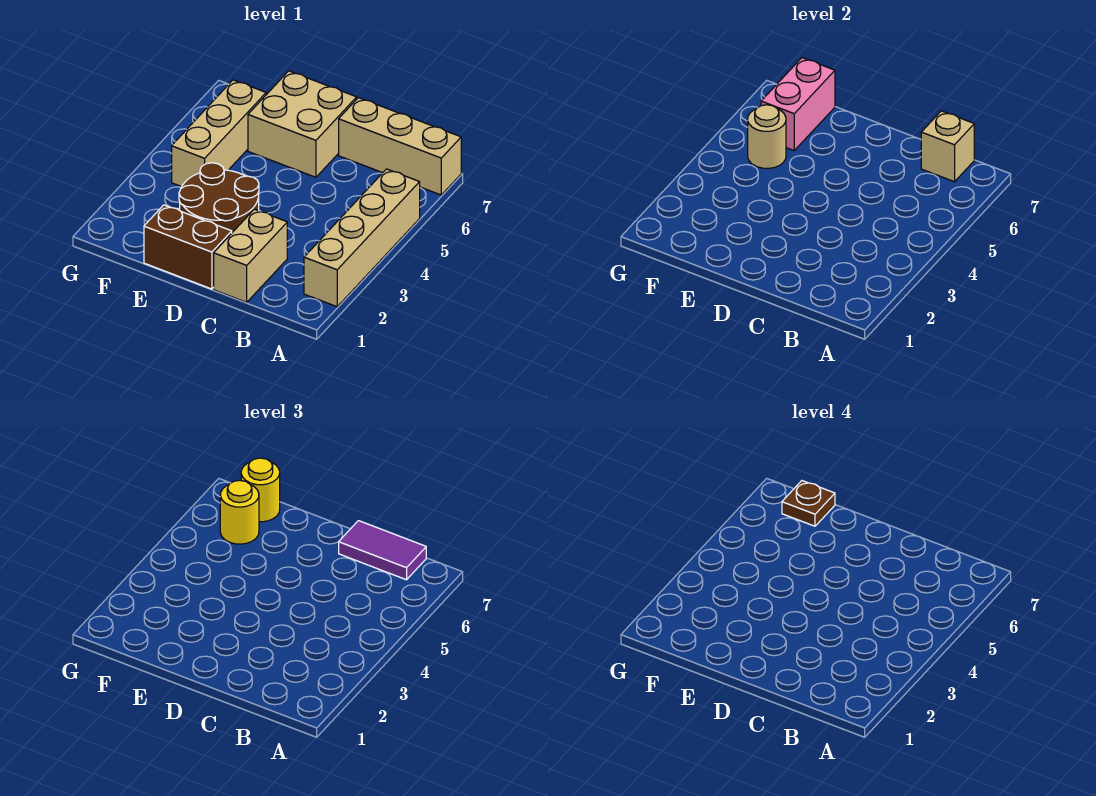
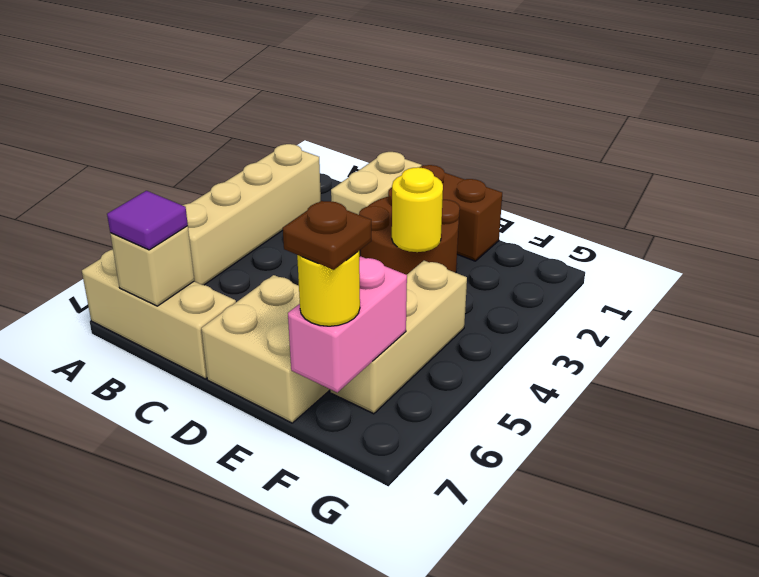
purple 1x2 tile [339,521,426,580] -> purple 1x1 tile [107,191,188,250]
tan 1x1 round brick [748,105,786,168] -> none
yellow 1x1 round brick [220,480,259,544] -> yellow 1x1 round brick moved to [392,167,443,252]

